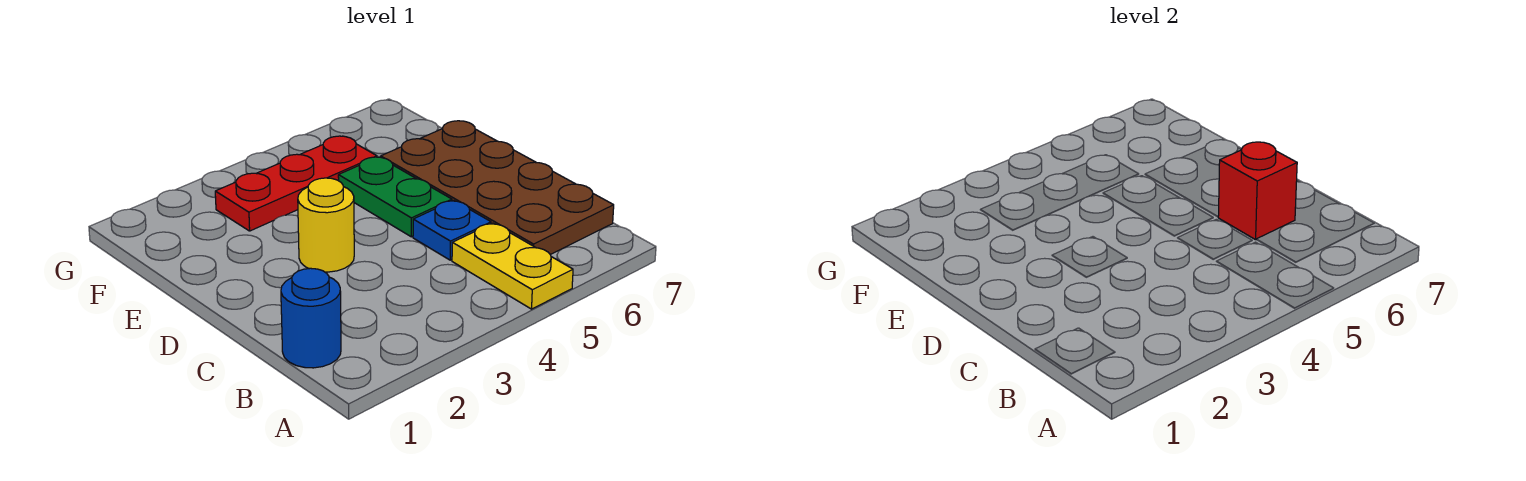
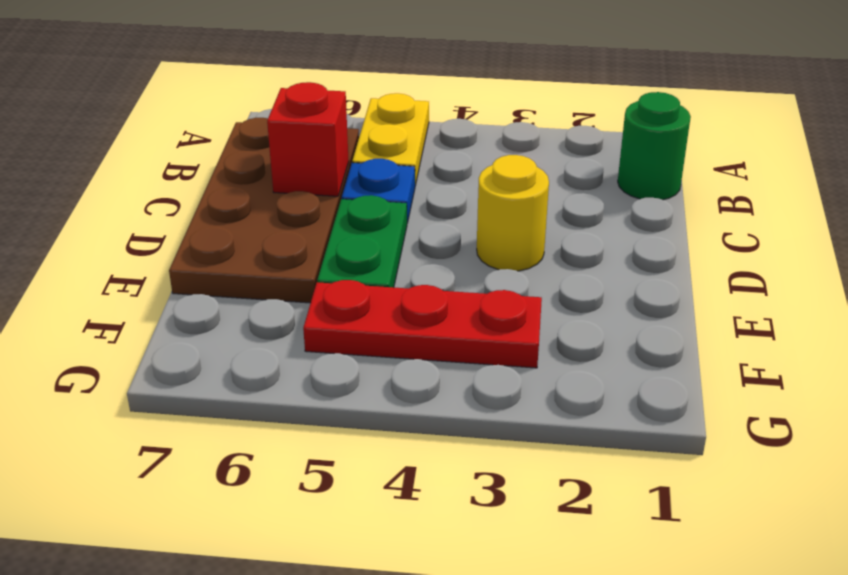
blue 1x1 round brick [281,268,341,368] -> green 1x1 round brick [618,92,691,200]

